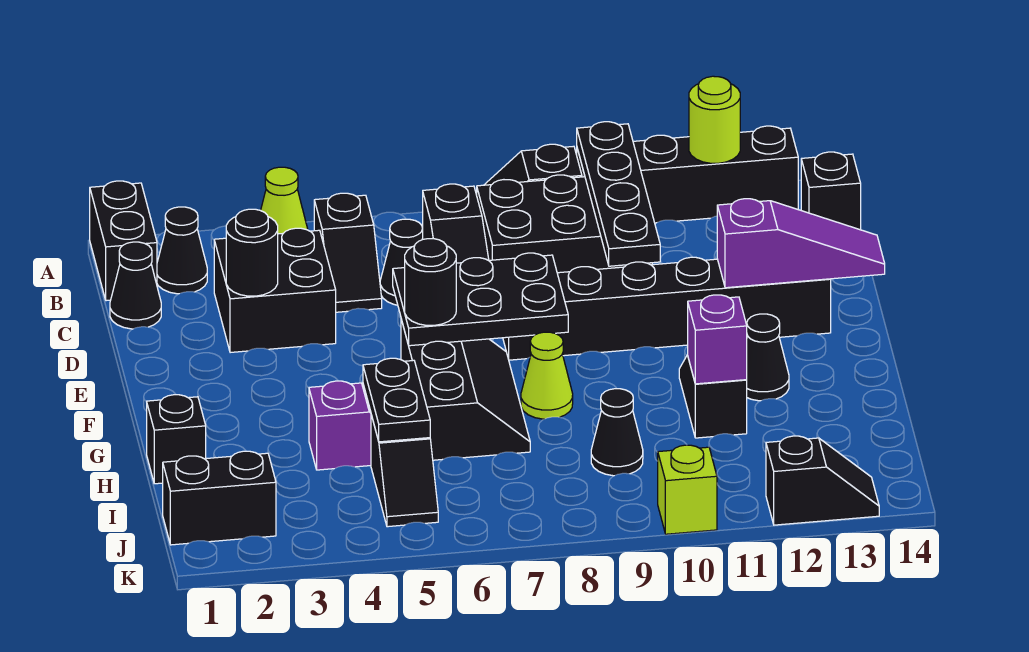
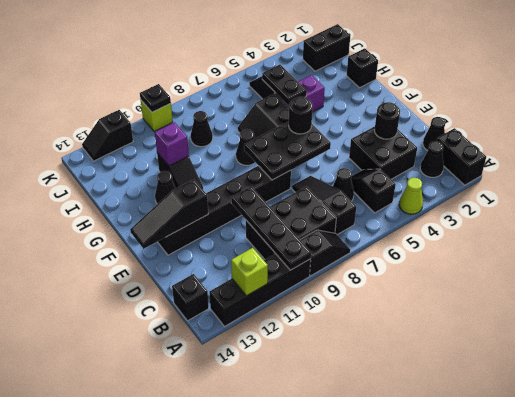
lime 1x1 round brick [689,76,740,163] -> lime 1x1 brick [231,248,268,296]
purple 1x3 slope [717,199,885,288] -> black 1x3 slope [130,179,208,249]
lime 1x1 cone [521,332,573,419] -> black 1x1 cone [236,129,255,165]
none -> black 1x1 plate [140,84,171,112]

